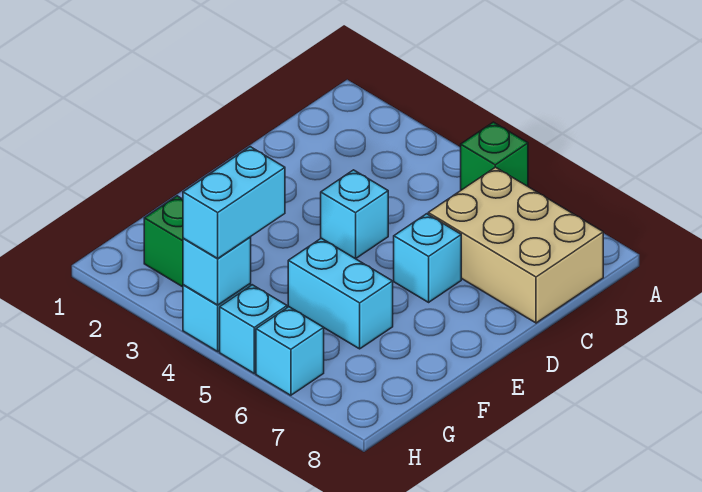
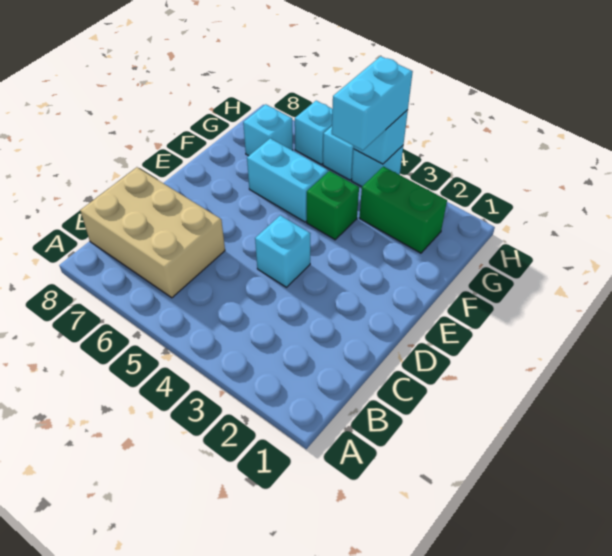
green 1x1 brick [461,122,528,190] -> green 1x1 brick moved to [307,171,359,240]
cyan 1x1 brick [394,214,461,302] -> cyan 1x1 brick moved to [243,104,293,156]

